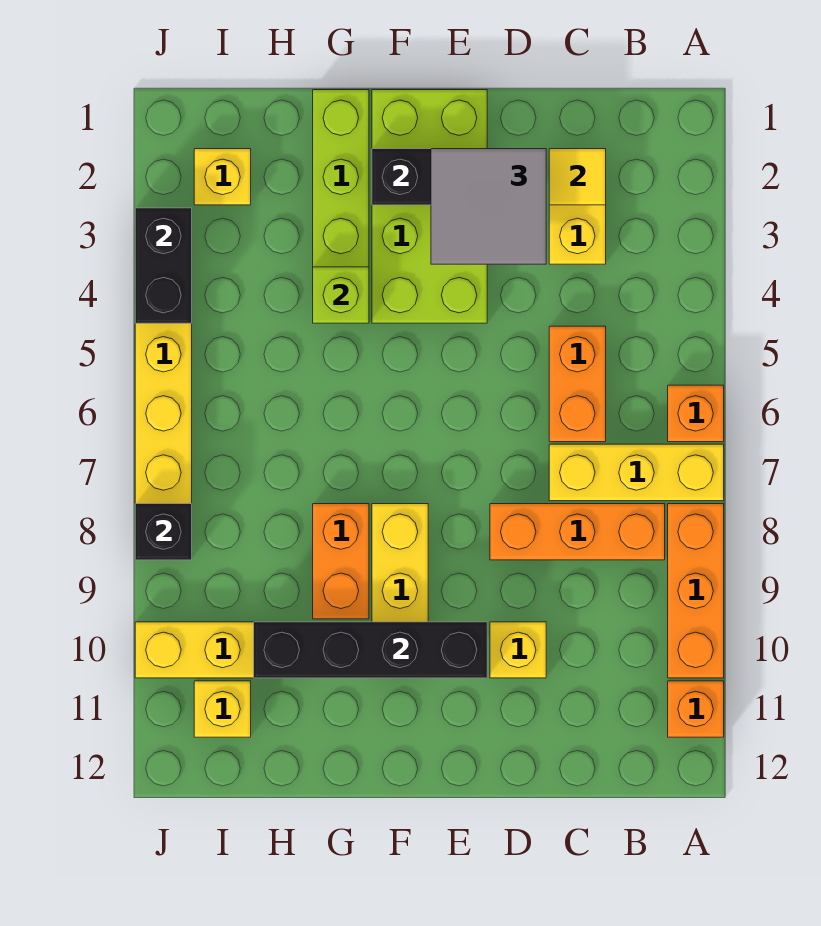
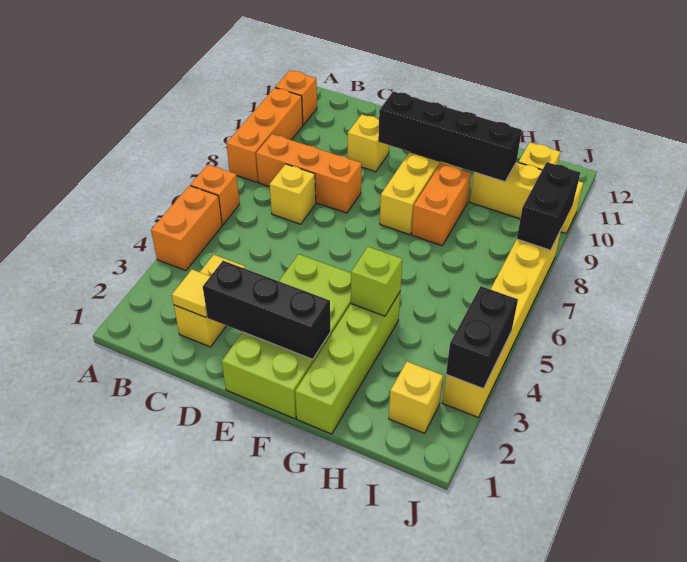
yellow 1x3 brick [549,444,724,501] -> yellow 1x1 brick [270,164,316,224]
orange 1x2 brick [549,326,606,442] -> orange 1x2 brick moved to [151,186,222,271]
grey 2x2 tile [431,149,546,264] -> none
black 1x1 brick [135,504,192,560] -> black 1x2 brick [517,162,580,250]

